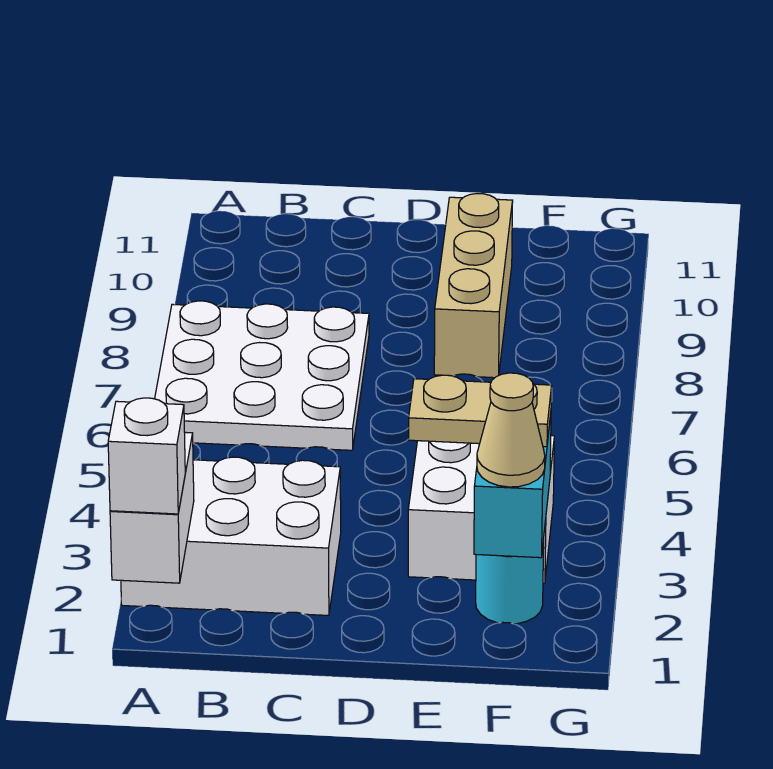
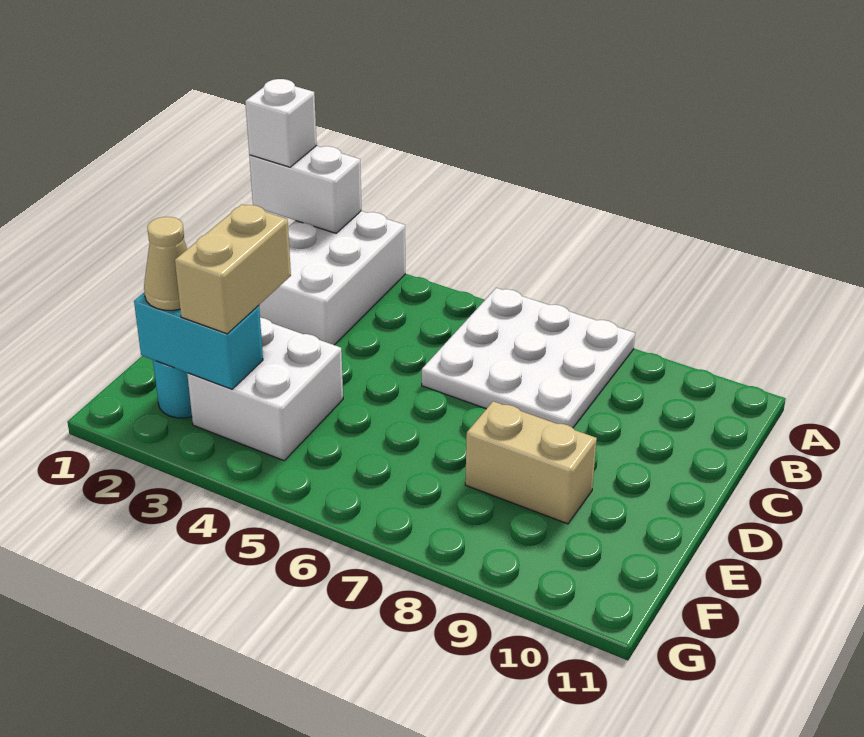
tan 1x2 plate [409,375,552,447] -> tan 1x2 brick [175,204,291,334]
tan 1x3 brick [434,194,513,378] -> tan 1x2 brick [465,401,597,524]

